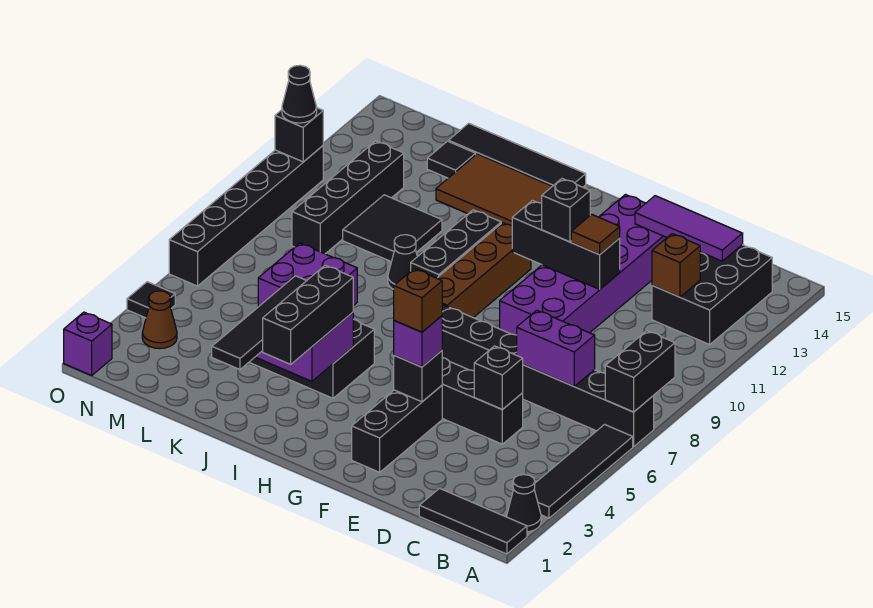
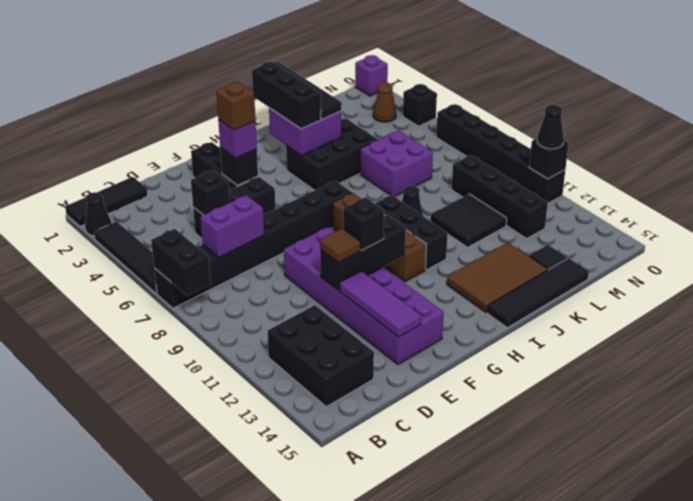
brown 1x1 brick [652,234,700,297] -> none
purple 1x3 tile [635,196,743,261] -> purple 1x3 tile turned to [340,271,421,337]
black 1x1 tile [127,282,175,318] -> black 1x1 brick [403,84,437,126]

